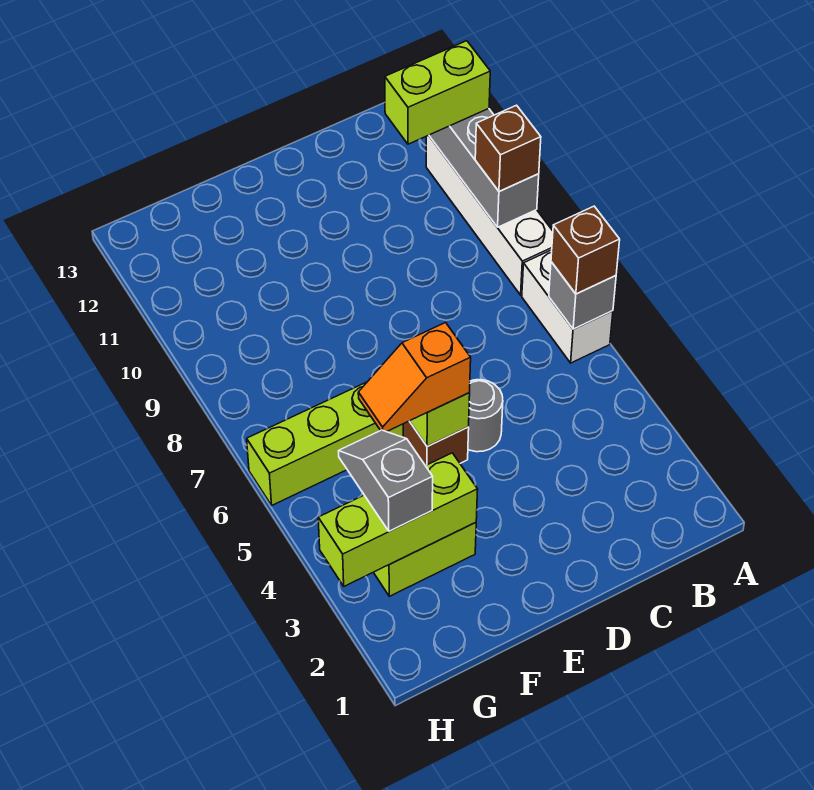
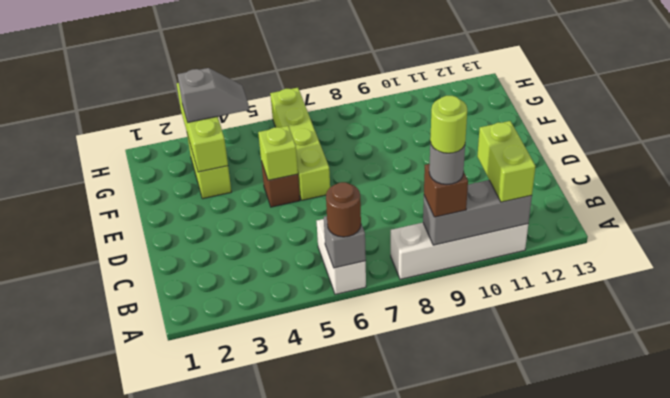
white 1x2 brick [522,250,613,363] -> white 1x2 brick turned to [317,219,366,295]
brown 1x1 brick [551,206,620,294] -> brown 1x1 round brick [326,182,361,237]
none -> lime 1x1 round brick [430,96,467,153]
grey 1x1 round brick [468,380,503,452] -> grey 1x1 round brick moved to [429,142,465,185]
orange 1x2 slope [358,323,471,432] -> none

